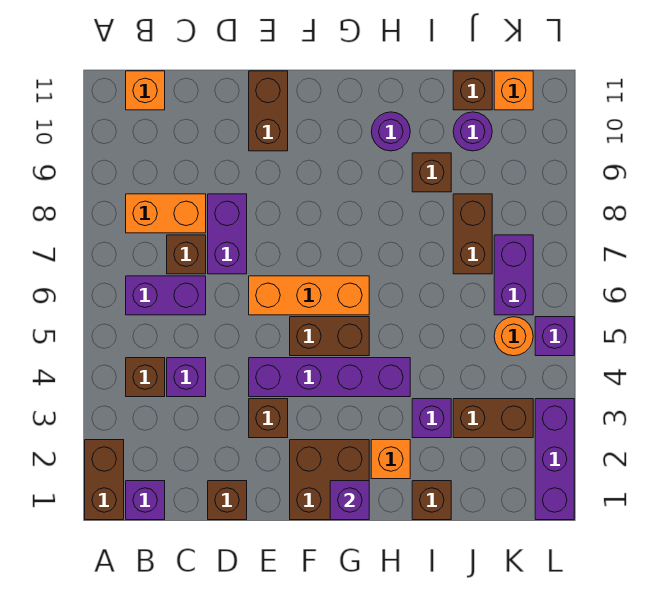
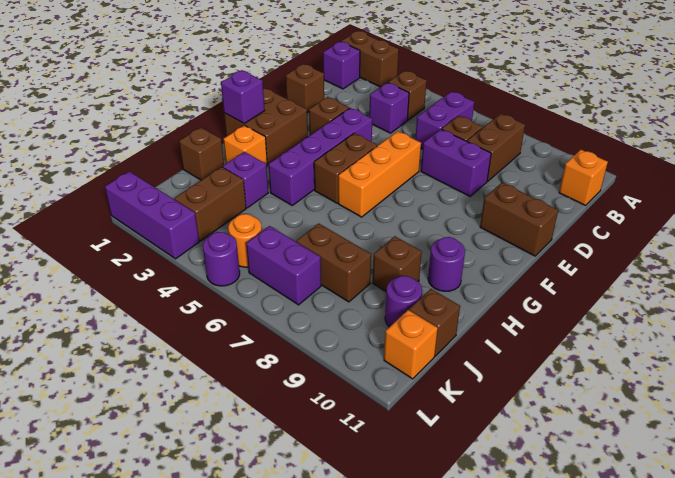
orange 1x2 brick [126,194,206,233] -> brown 1x2 brick [467,114,525,181]
purple 1x1 brick [535,317,574,356] -> purple 1x1 round brick [203,232,240,286]

